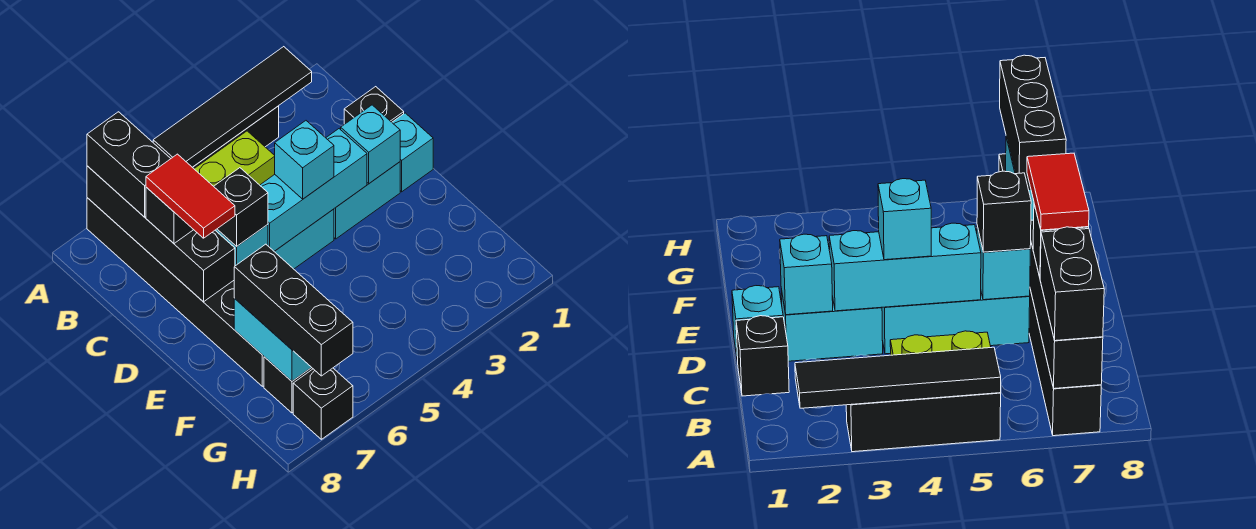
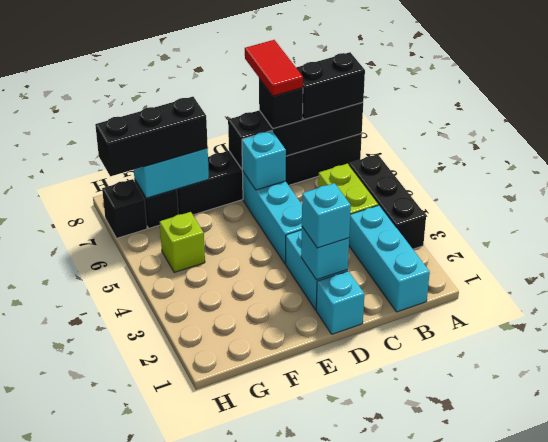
black 1x4 tile [153,47,312,167] -> none
black 1x1 brick [344,87,404,124] -> none
red 1x2 tile [146,154,235,238] -> red 1x2 tile turned to [245,40,303,96]
cyan 1x3 brick [260,129,367,251] -> cyan 1x3 brick moved to [349,205,430,312]
cyan 1x1 brick [275,121,334,199] -> cyan 1x1 brick moved to [302,183,351,248]
black 1x1 brick [214,168,268,247] -> none
none -> lime 1x1 brick [160,212,205,272]

